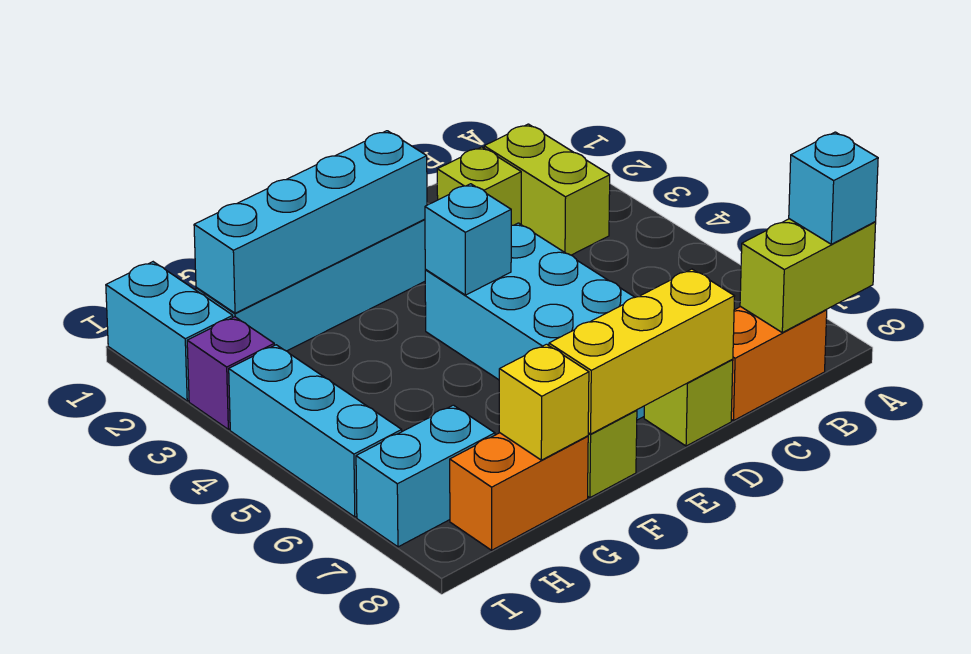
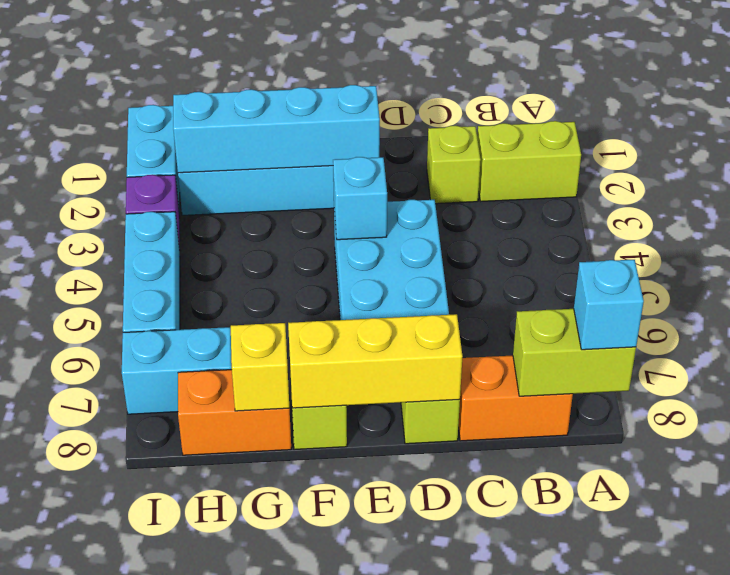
lime 1x2 brick [484,124,610,255] -> lime 1x2 brick turned to [477,121,581,201]

